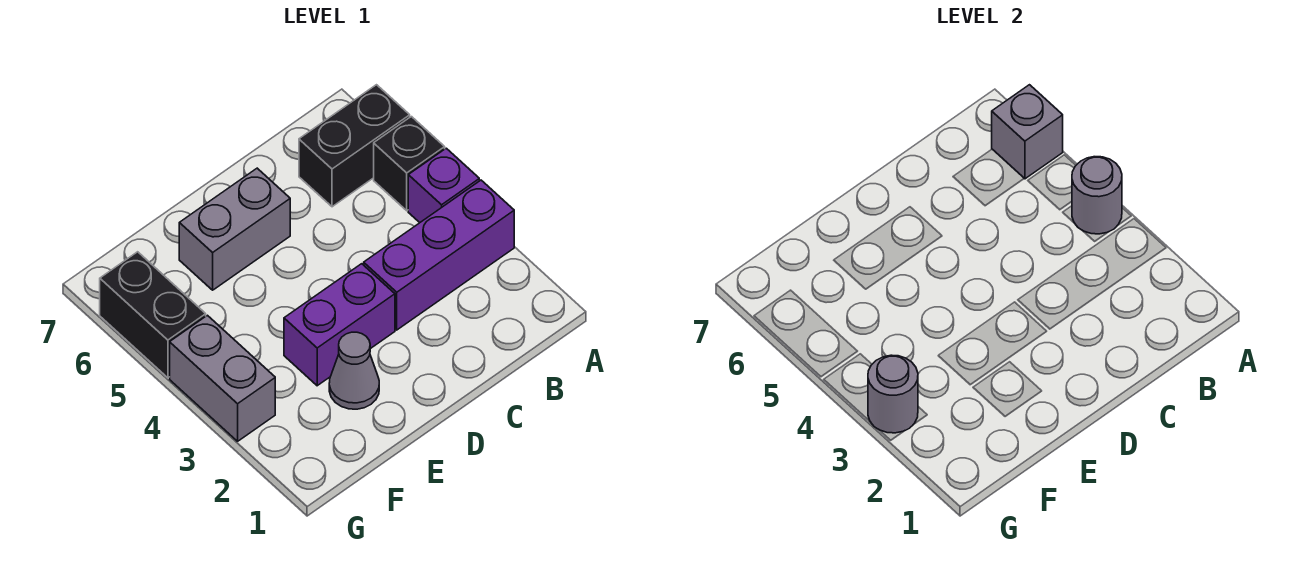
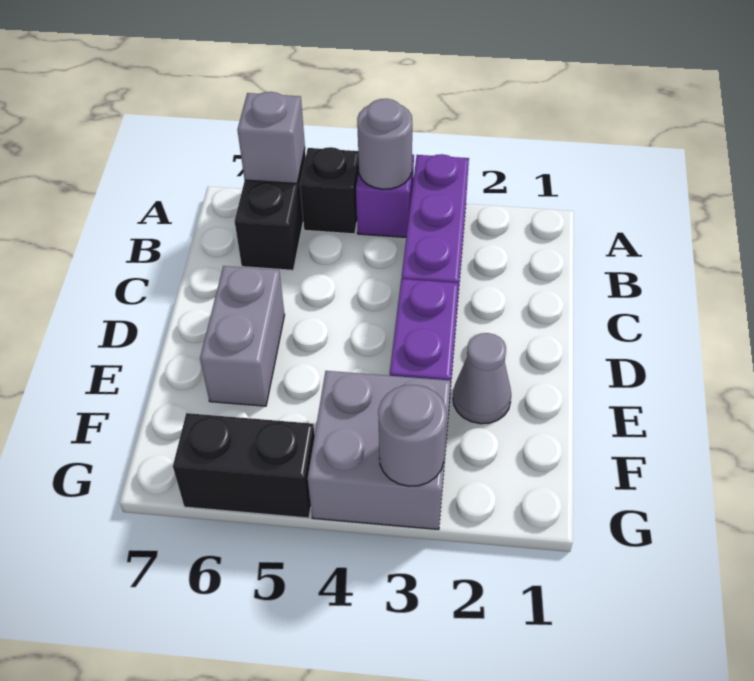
grey 1x2 brick [170,315,275,441] -> grey 2x2 brick [308,371,451,530]

